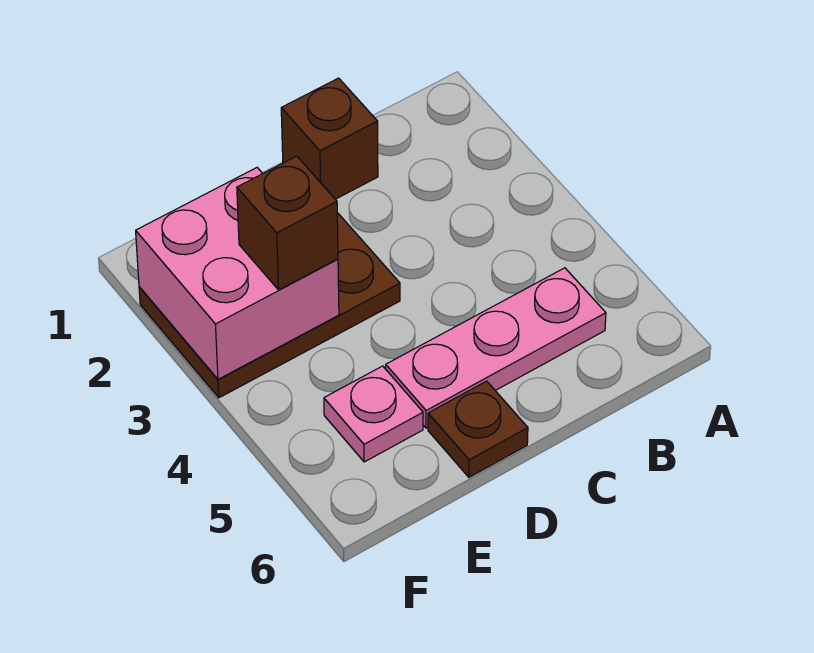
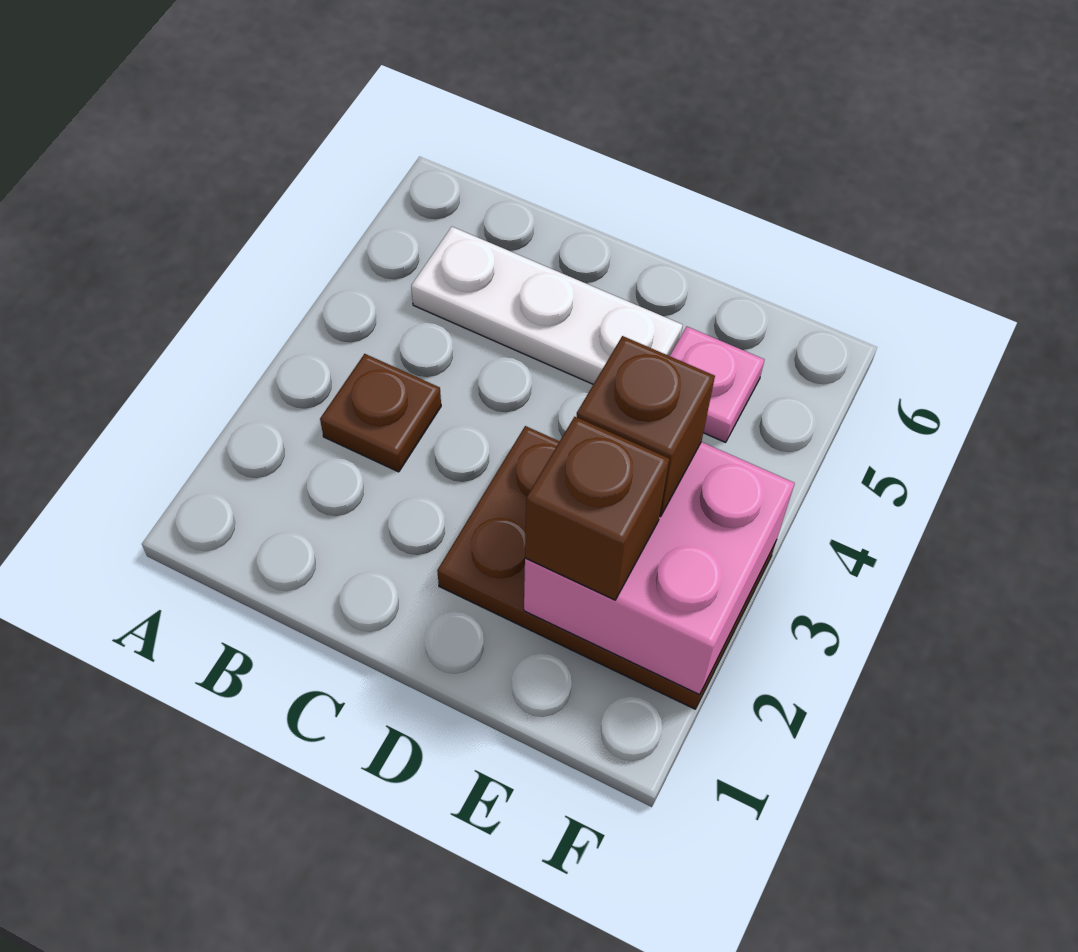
pink 1x3 plate [386,268,606,428] -> white 1x3 plate [411,227,683,384]
brown 1x1 brick [281,78,378,199] -> brown 1x1 brick moved to [525,417,669,600]
brown 1x1 plate [428,381,528,477] -> brown 1x1 plate moved to [320,354,441,472]

